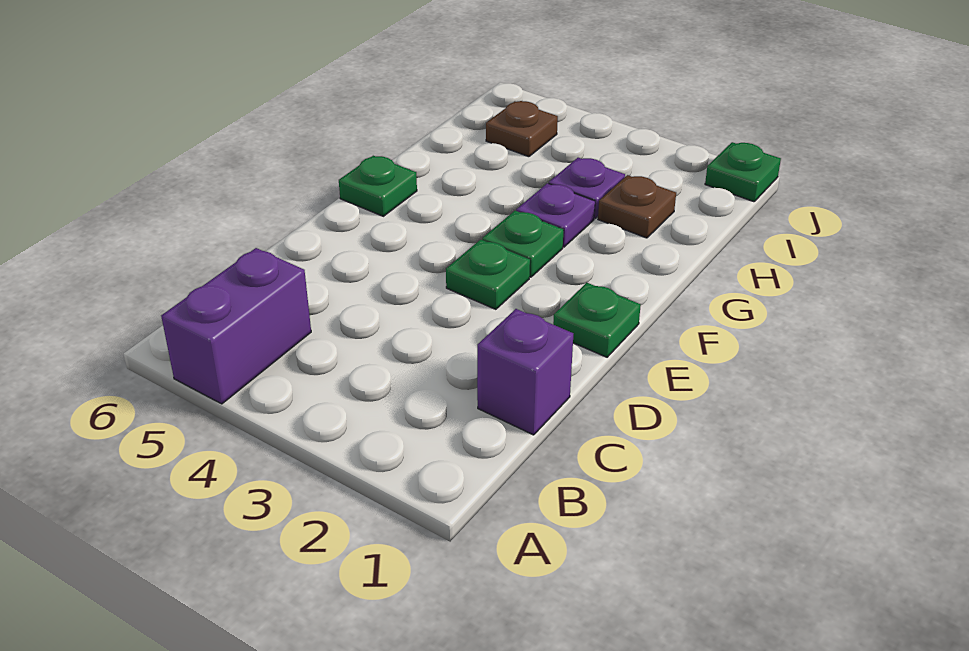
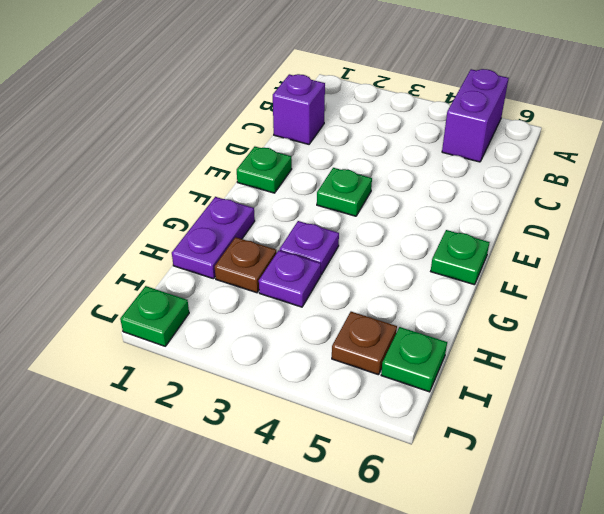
green 1x1 plate [482,211,563,277] -> green 1x1 plate moved to [381,327,447,392]
none -> purple 1x2 plate [172,197,255,279]

